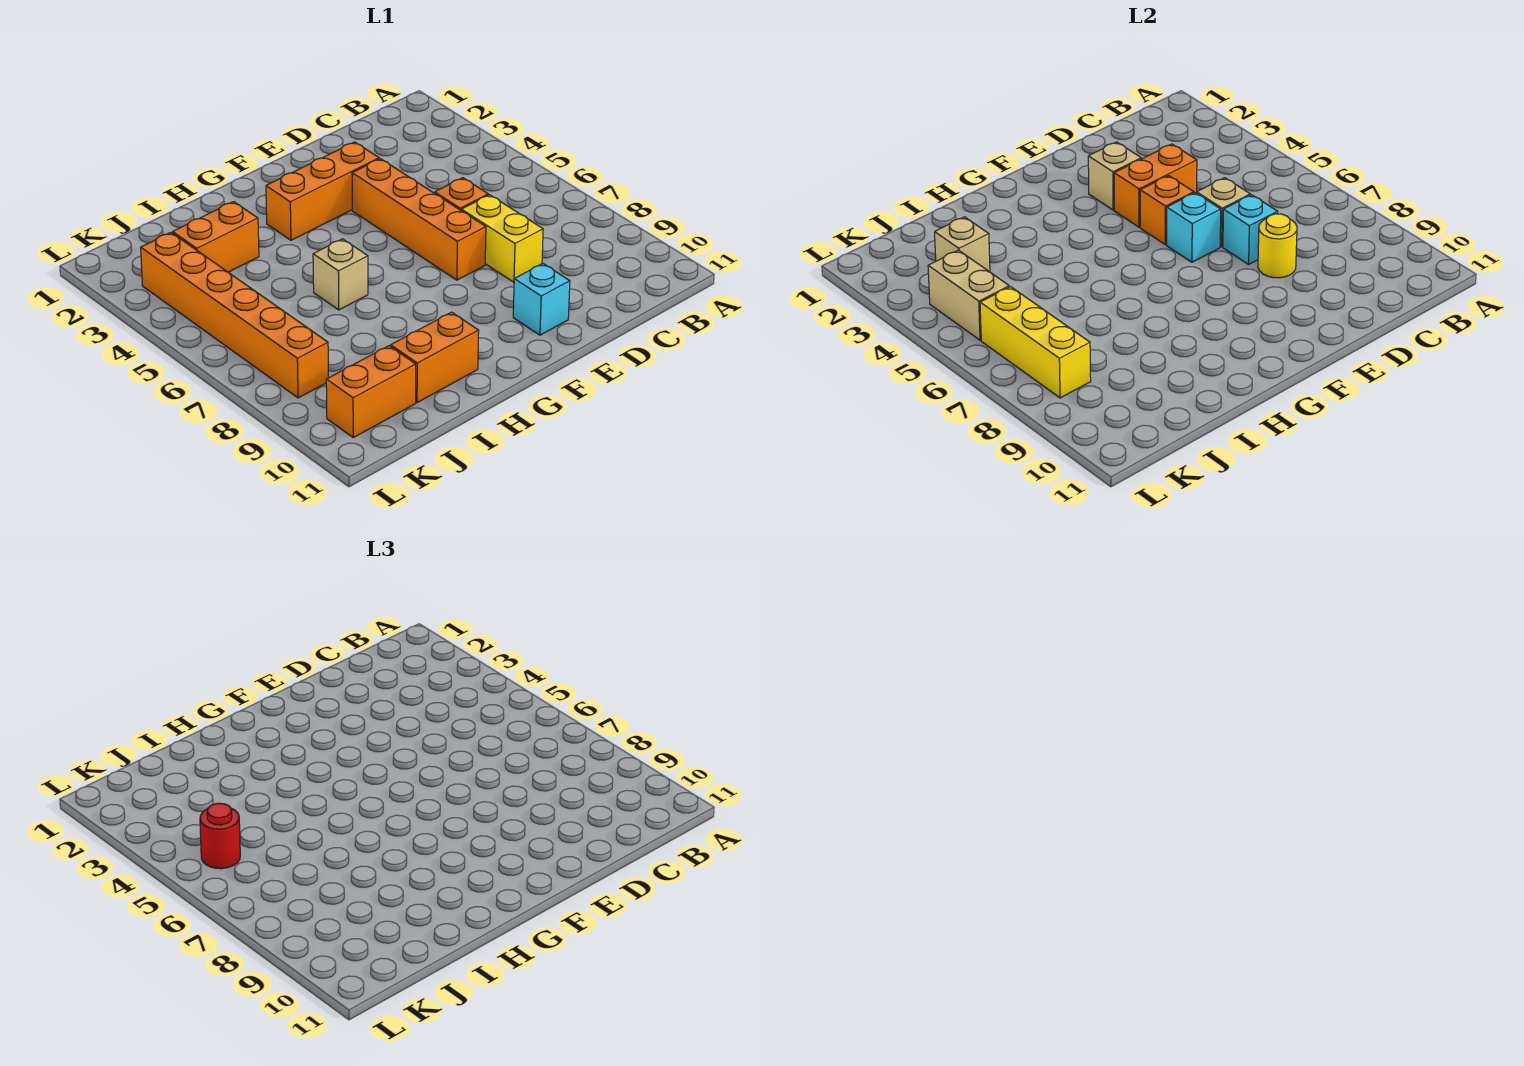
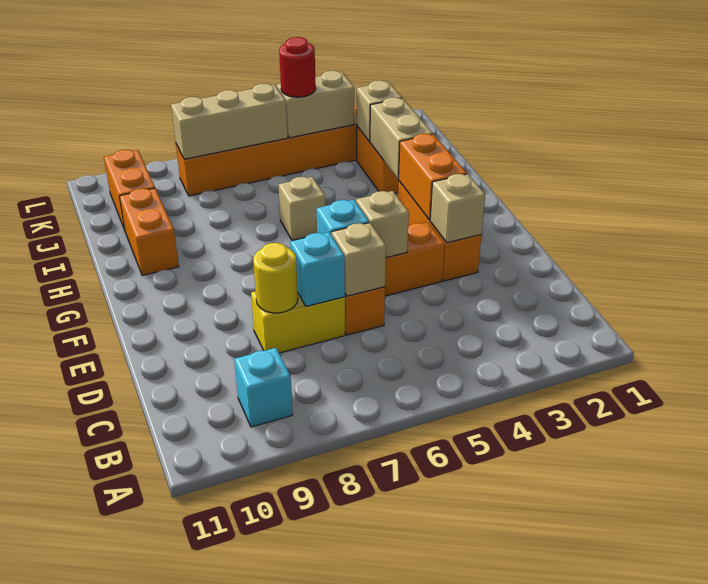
orange 1x2 brick [1114,144,1197,227] -> orange 1x2 brick moved to [399,134,467,220]
orange 1x1 brick [1140,176,1194,245] -> tan 1x1 brick [356,191,409,258]
cyan 1x1 brick [513,264,570,335] -> cyan 1x1 brick moved to [234,348,293,427]
none -> tan 1x2 brick [370,97,433,179]
yellow 1x3 brick [980,287,1091,398] -> tan 1x3 brick [171,83,288,159]

